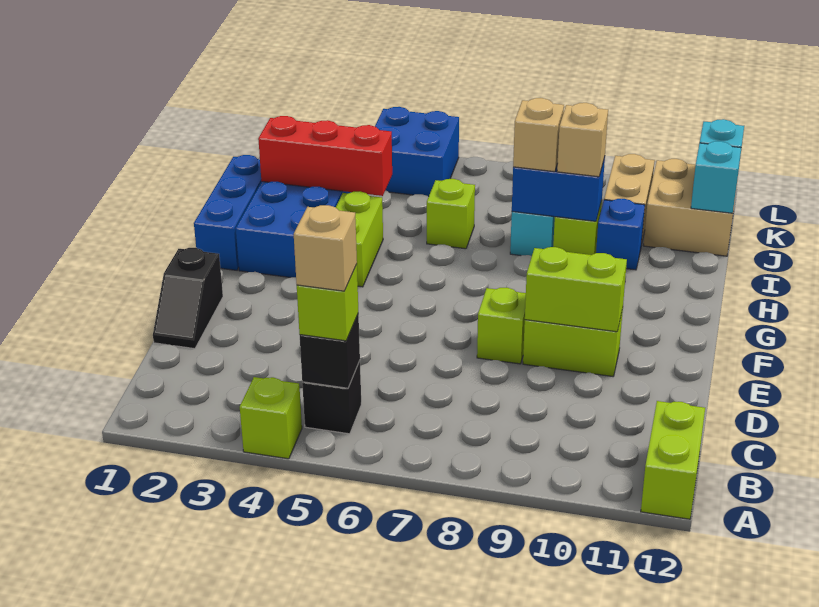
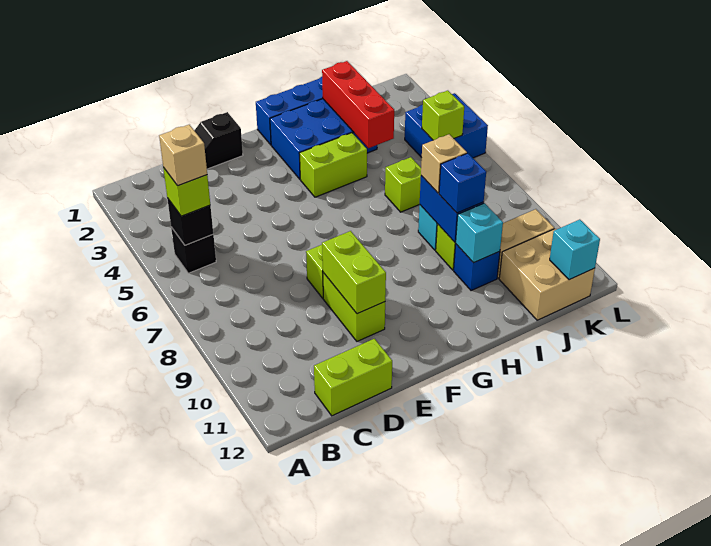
lime 1x1 brick [240,377,302,459] -> lime 1x1 brick moved to [422,91,464,140]
lime 1x2 brick [641,401,705,519] -> lime 1x2 brick moved to [314,339,392,416]
tan 1x1 brick [557,103,608,177] -> blue 1x1 brick [439,153,486,213]
cyan 1x1 brick [691,141,741,213] -> cyan 1x1 brick moved to [456,203,503,263]

